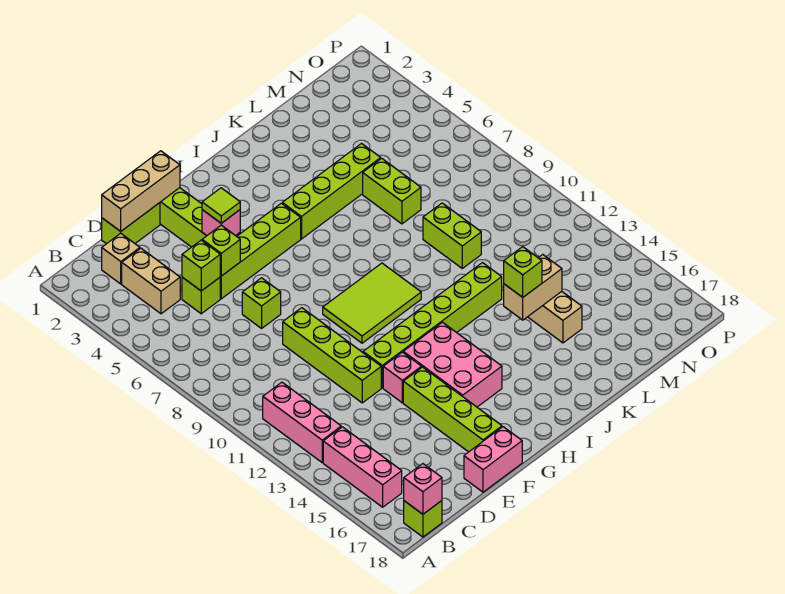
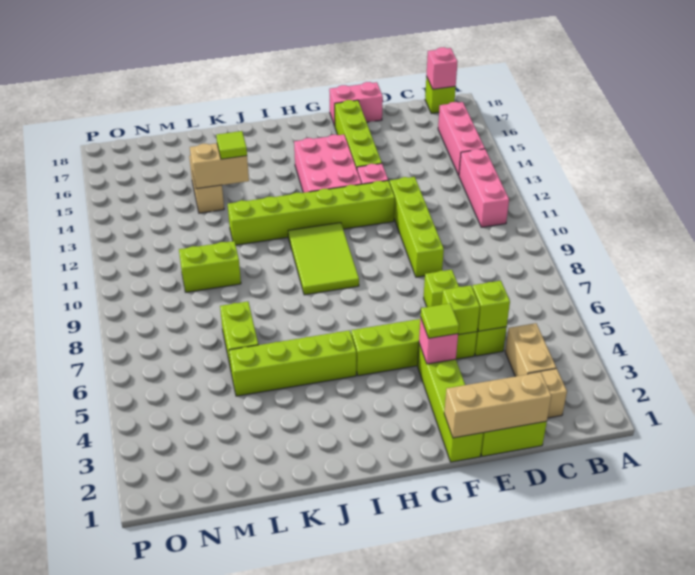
lime 2x3 tile [323,263,421,343] -> lime 2x3 tile turned to [288,223,359,295]
lime 1x1 brick [504,247,542,297] -> lime 1x1 tile [216,131,247,159]
lime 1x2 brick [423,203,481,268] -> lime 1x2 brick turned to [179,241,241,292]

